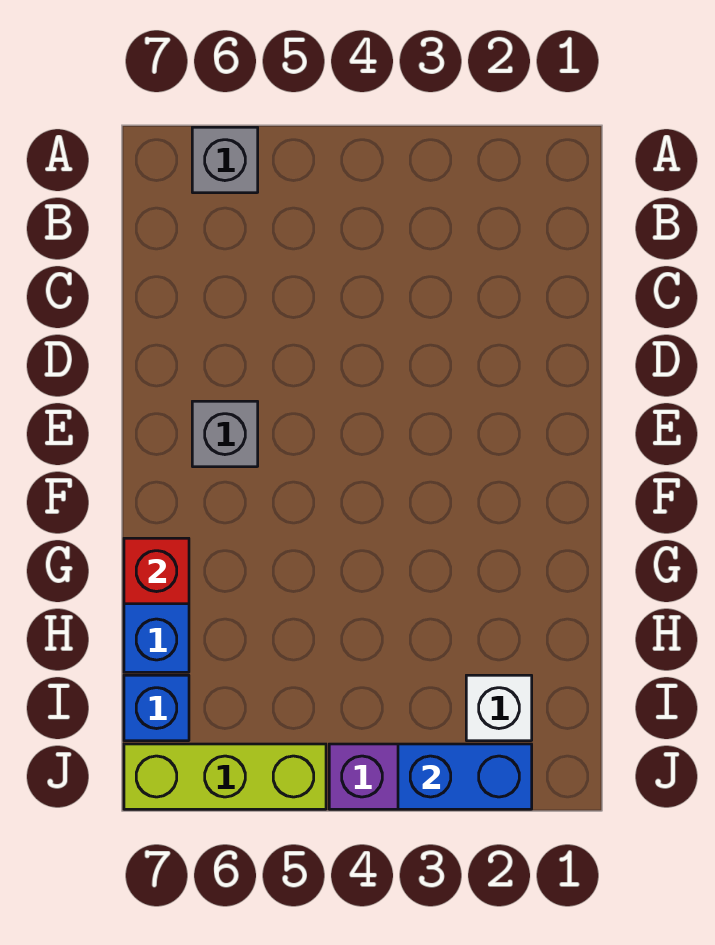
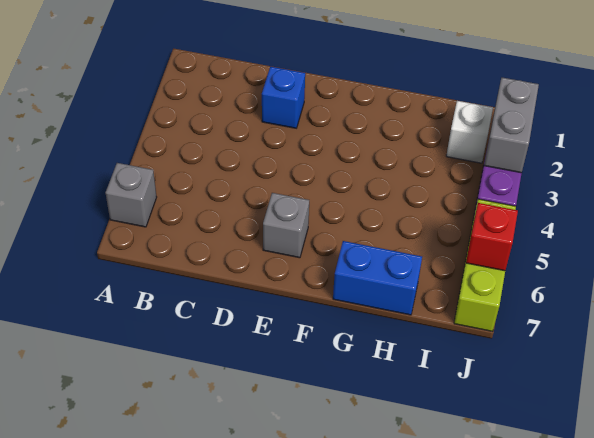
red 1x1 brick [124,538,189,604] -> red 1x1 brick moved to [466,203,518,271]
blue 1x1 brick [124,675,189,741] -> blue 1x1 brick moved to [262,67,305,128]
blue 1x2 brick [398,744,532,809] -> grey 1x2 brick [484,78,539,173]

